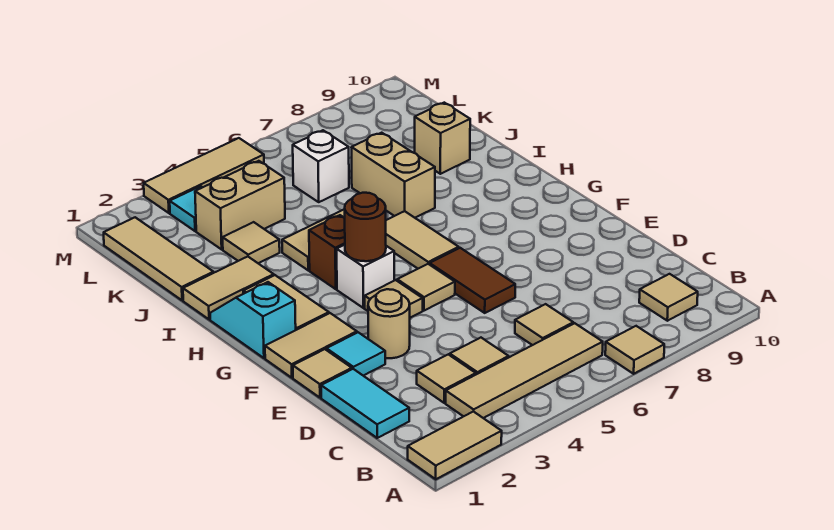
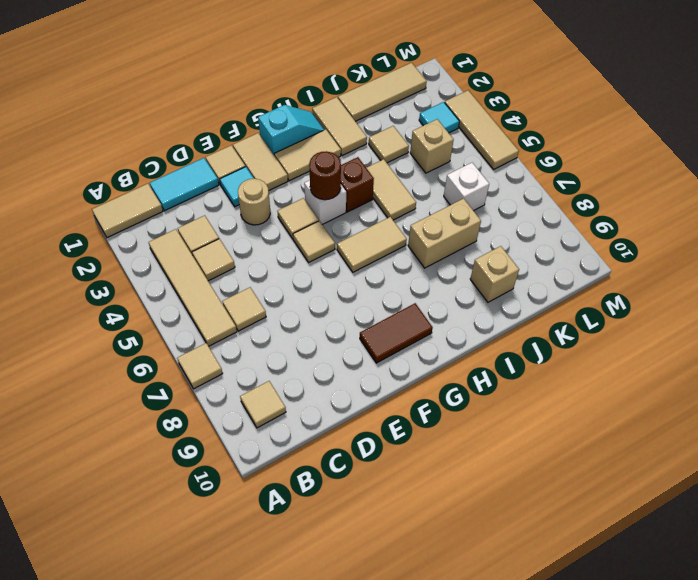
tan 1x2 tile [408,411,502,479] -> tan 1x2 tile turned to [92,184,163,238]
brown 1x2 tile [430,248,515,313] -> brown 1x2 tile moved to [360,303,433,363]
tan 1x2 brick [195,161,285,249] -> tan 1x1 brick [410,119,454,173]

